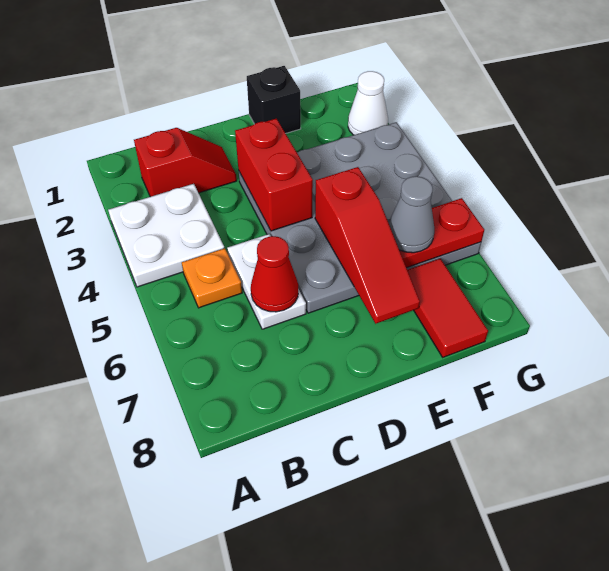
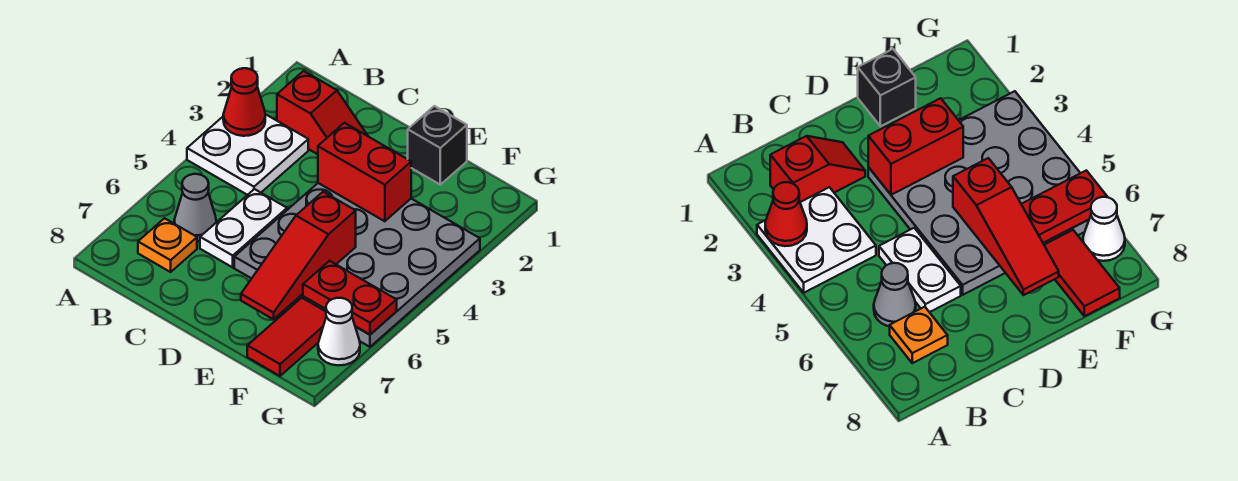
orange 1x1 plate [182,248,242,308] -> orange 1x1 plate moved to [138,218,197,272]
red 1x1 cone [251,236,298,312] -> red 1x1 cone moved to [223,68,265,136]
red 1x2 brick [235,119,313,231] -> red 1x2 brick turned to [318,123,411,221]
grey 1x1 cone [389,176,434,253] -> grey 1x1 cone moved to [174,174,216,241]
white 1x1 cone [348,71,388,135] -> white 1x1 cone moved to [318,298,360,365]

